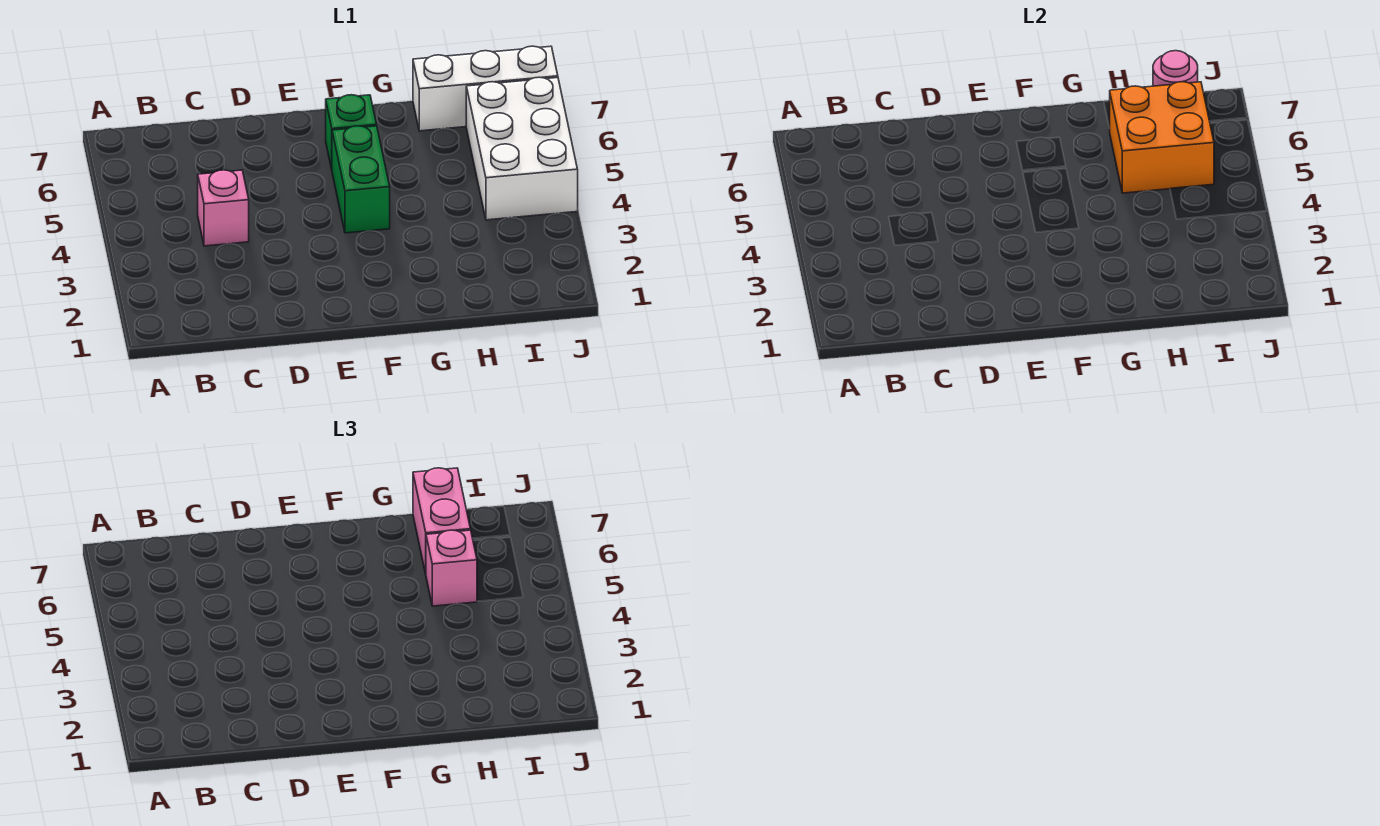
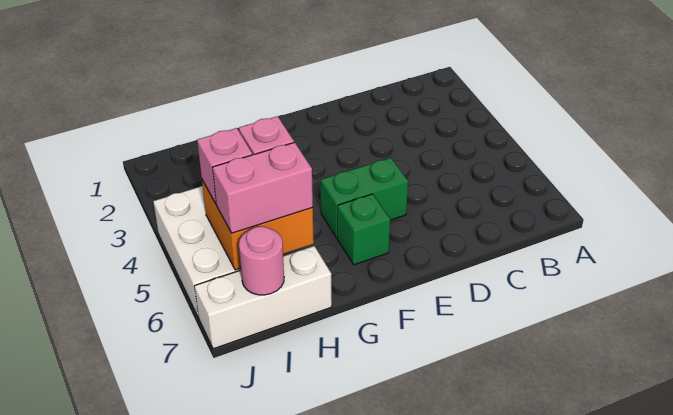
pink 1x1 brick [198,170,249,246] -> pink 1x1 brick moved to [197,128,252,204]
green 1x2 brick [332,126,390,233] -> green 1x2 brick turned to [321,158,408,238]
pink 1x2 brick [413,468,470,574] -> pink 1x2 brick turned to [213,142,313,233]

